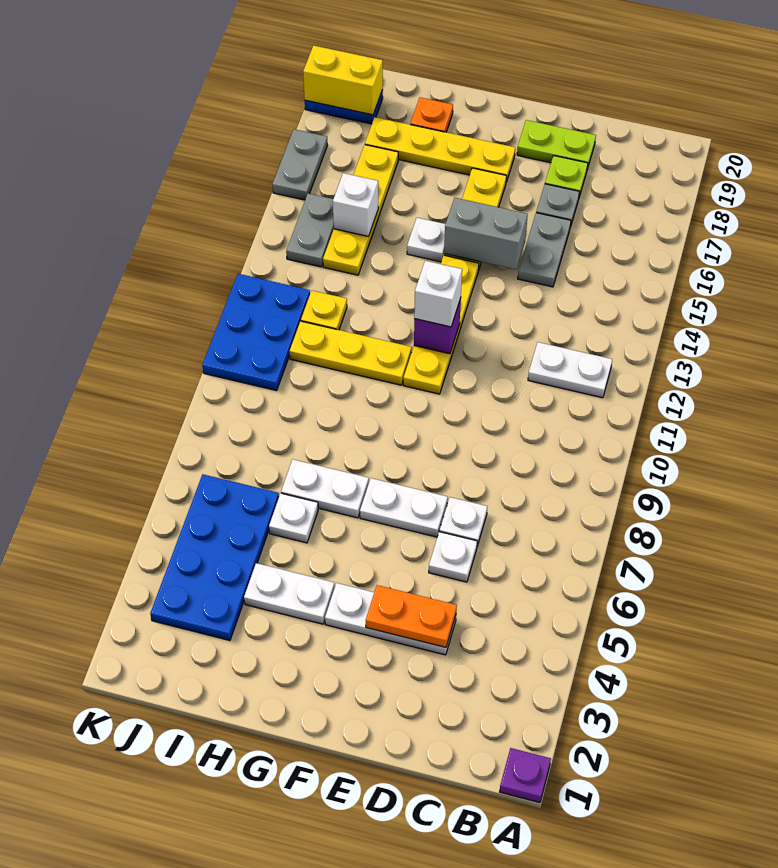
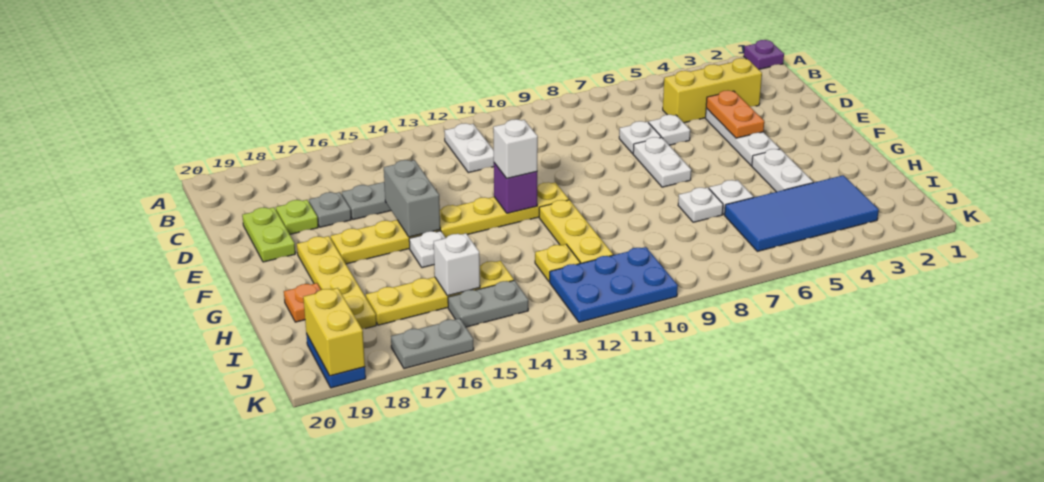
none -> yellow 1x3 brick [663,58,762,123]
white 1x2 plate [281,459,369,518] -> white 1x1 plate [678,187,723,222]
blue 2x4 plate [150,474,279,640] -> blue 2x4 tile [725,175,879,251]

